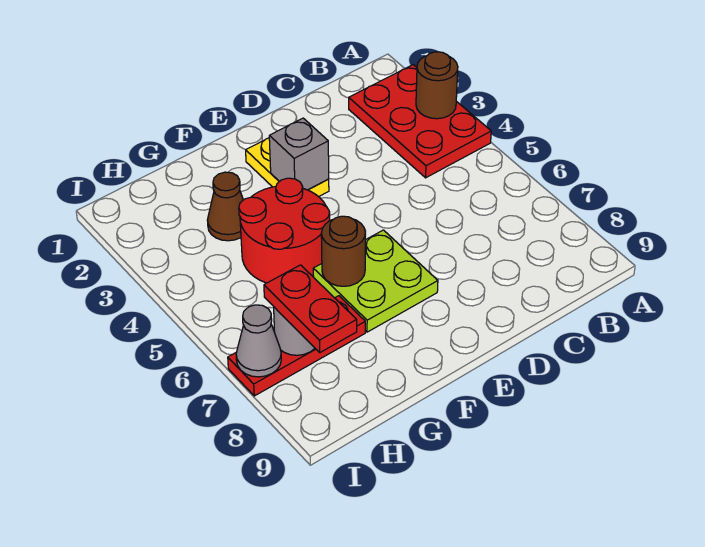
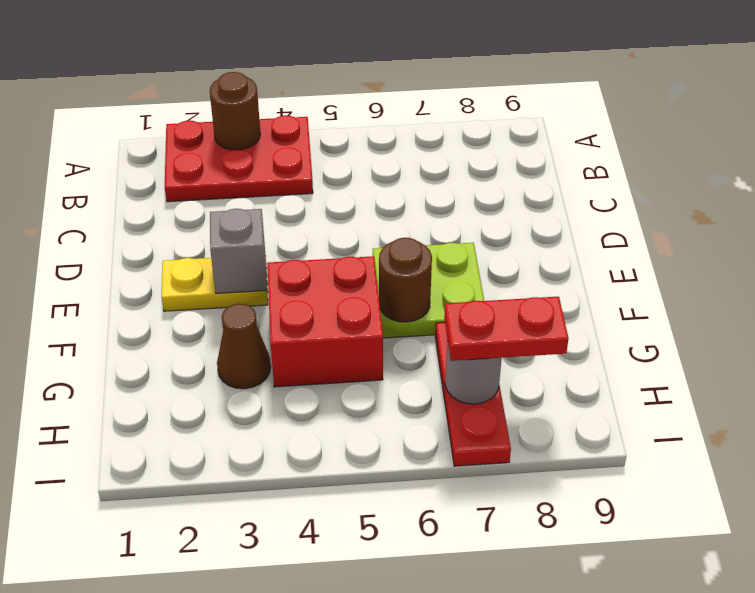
red 2x2 round brick [239,178,330,283] -> red 2x2 brick [267,256,383,387]
grey 1x1 cone [236,305,281,377] -> none

